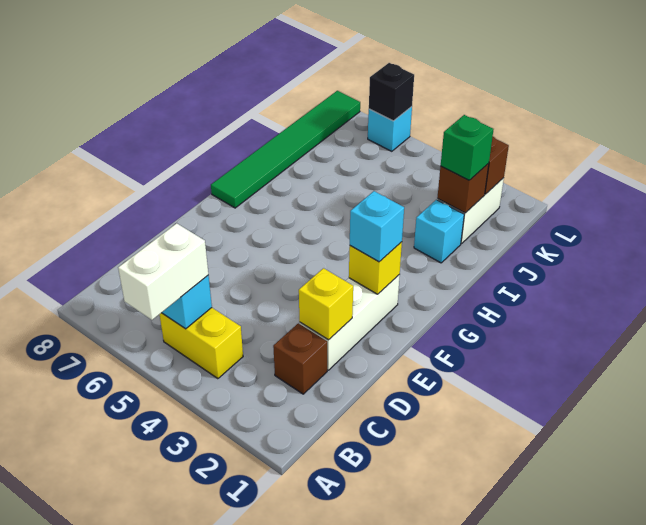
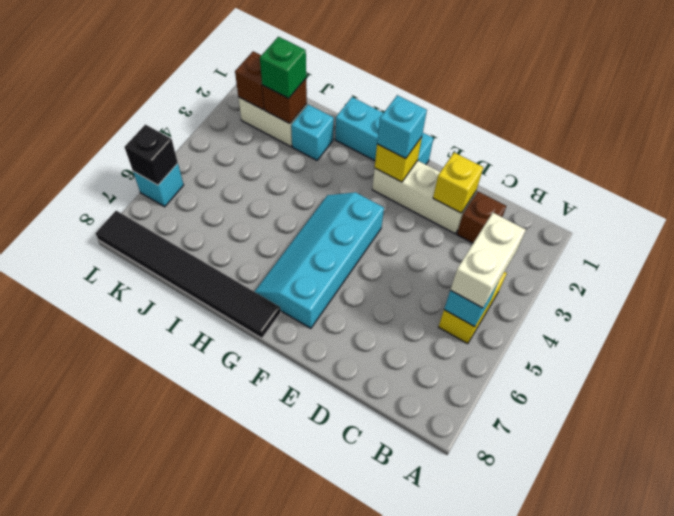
white 1x2 brick [118,223,208,320] -> white 1x2 brick turned to [450,213,526,308]
none -> cyan 1x3 brick [335,97,433,164]
none -> cyan 2x4 slope [254,192,384,328]
green 1x6 tile [211,91,360,208] -> black 1x6 tile [96,211,281,338]

